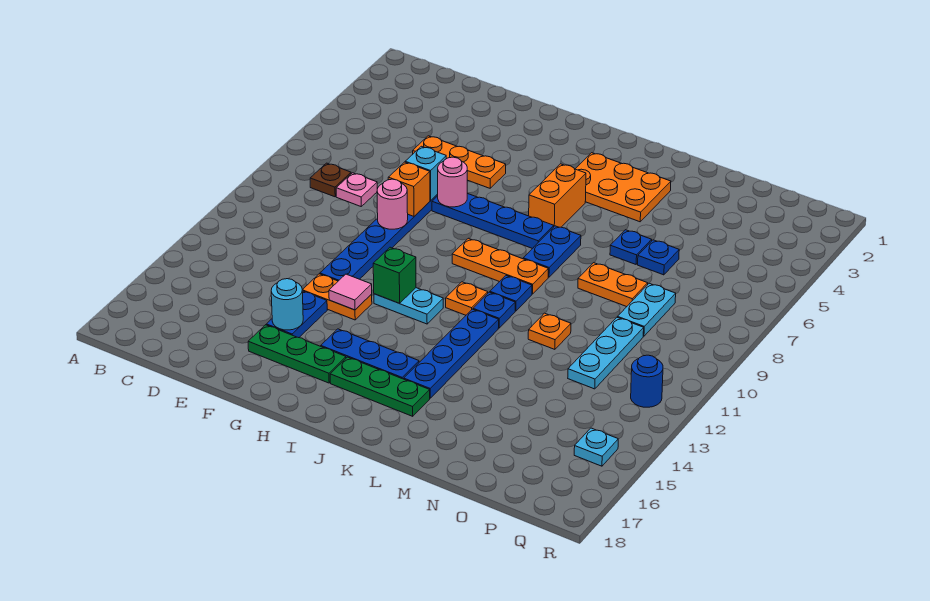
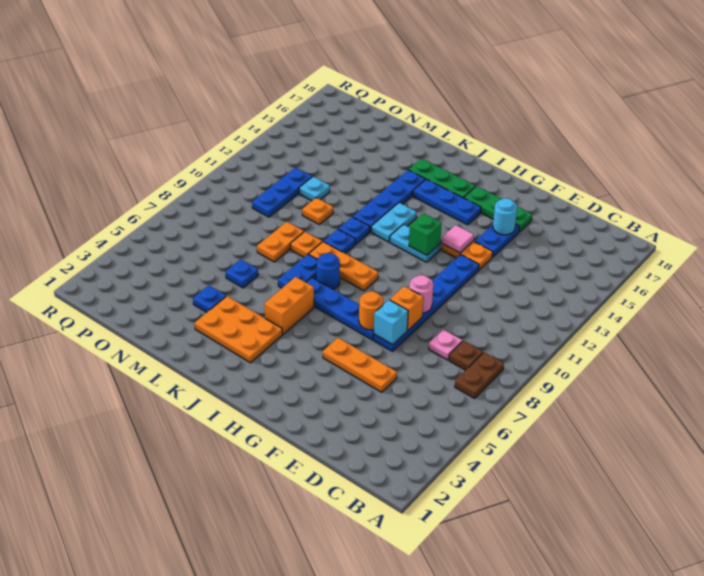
none -> brown 1x2 plate [455,352,504,398]
pink 1x1 round brick [438,157,467,207] -> orange 1x1 round brick [359,291,383,330]
orange 1x1 plate [446,282,488,315] -> orange 1x1 plate moved to [290,232,322,257]
orange 1x2 plate [578,263,648,307] -> orange 1x2 plate turned to [257,222,304,262]
blue 1x1 plate [638,240,679,275] -> blue 1x1 plate moved to [193,285,226,313]
cyan 1x2 plate [618,283,676,336] -> cyan 1x2 plate moved to [371,203,416,242]
cyan 1x3 plate [568,317,644,389] -> blue 1x3 plate [252,167,312,217]
blue 1x1 round brick [631,355,663,407] -> blue 1x1 round brick moved to [317,253,340,289]
cyan 1x1 plate [574,428,618,466] -> cyan 1x1 plate moved to [299,177,330,201]

